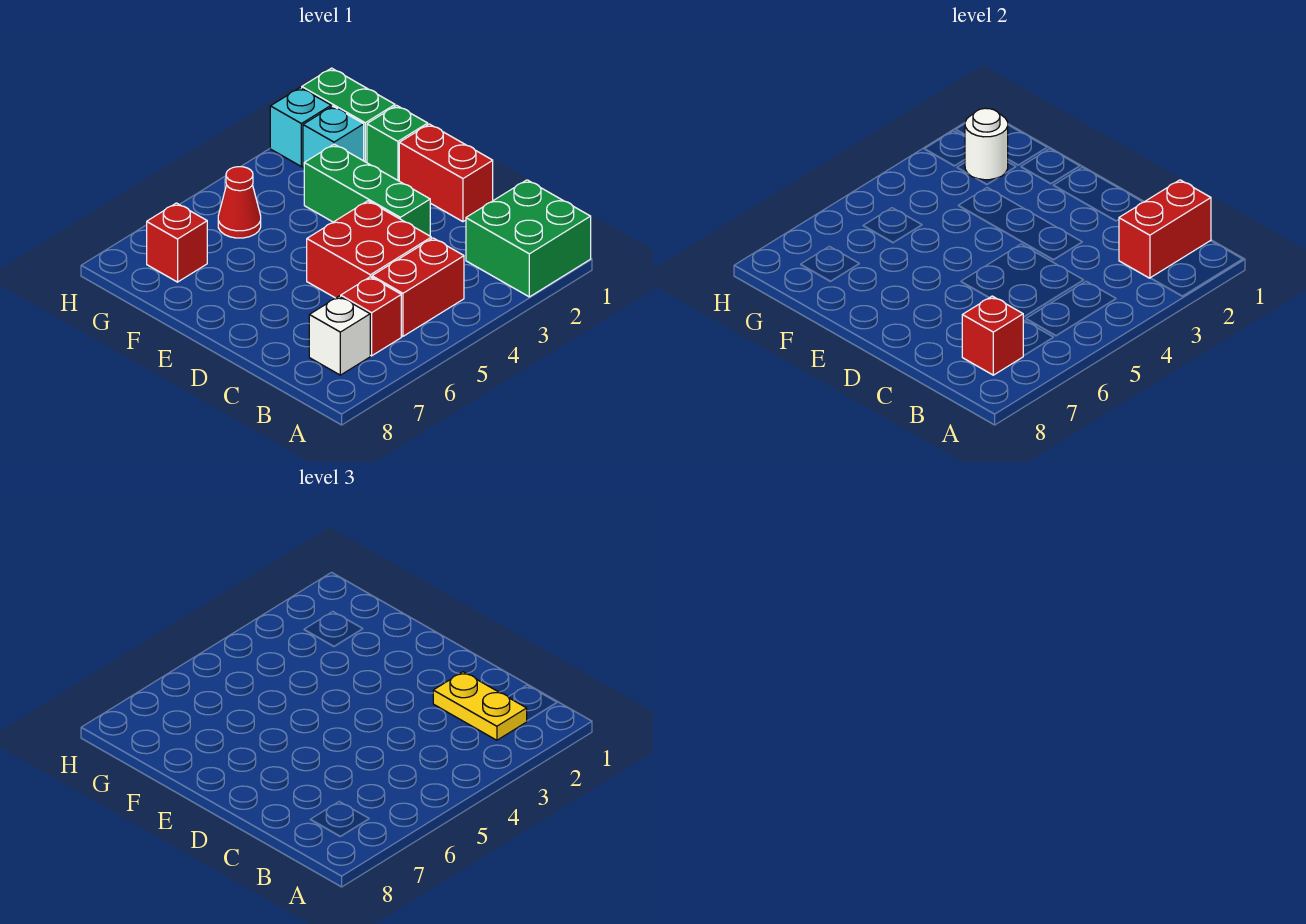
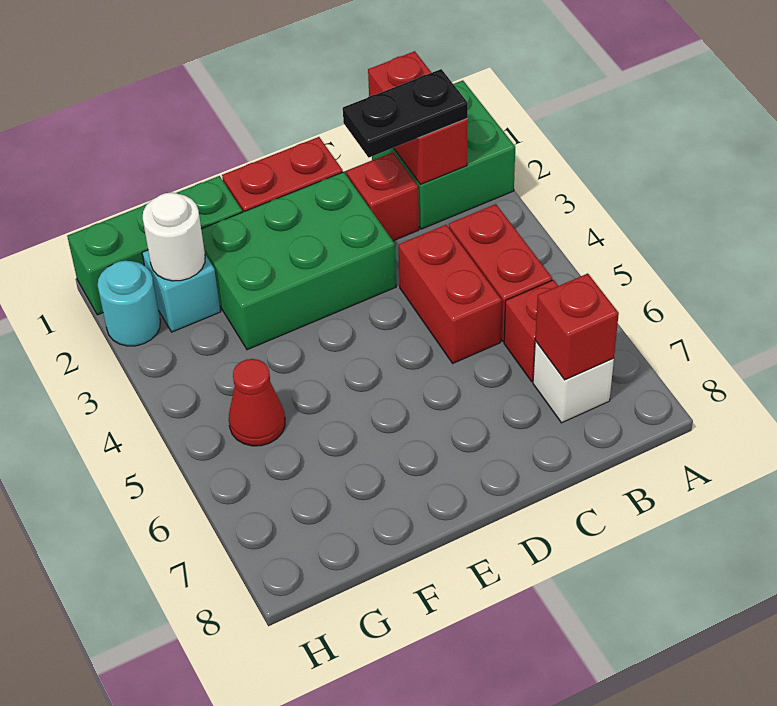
yellow 1x2 plate [433,672,527,740] -> black 1x2 plate [343,69,468,157]
red 2x2 brick [307,201,431,298] -> red 1x2 brick [399,225,502,363]
green 1x3 brick [304,144,430,236] -> green 2x3 brick [201,172,396,350]
red 1x1 brick [147,203,207,282] -> red 1x1 brick moved to [346,152,419,241]
cyan 1x1 brick [270,88,331,167] -> cyan 1x1 round brick [98,261,160,346]

